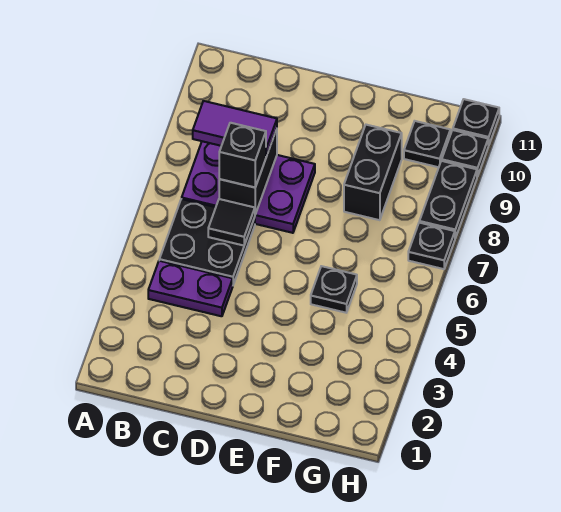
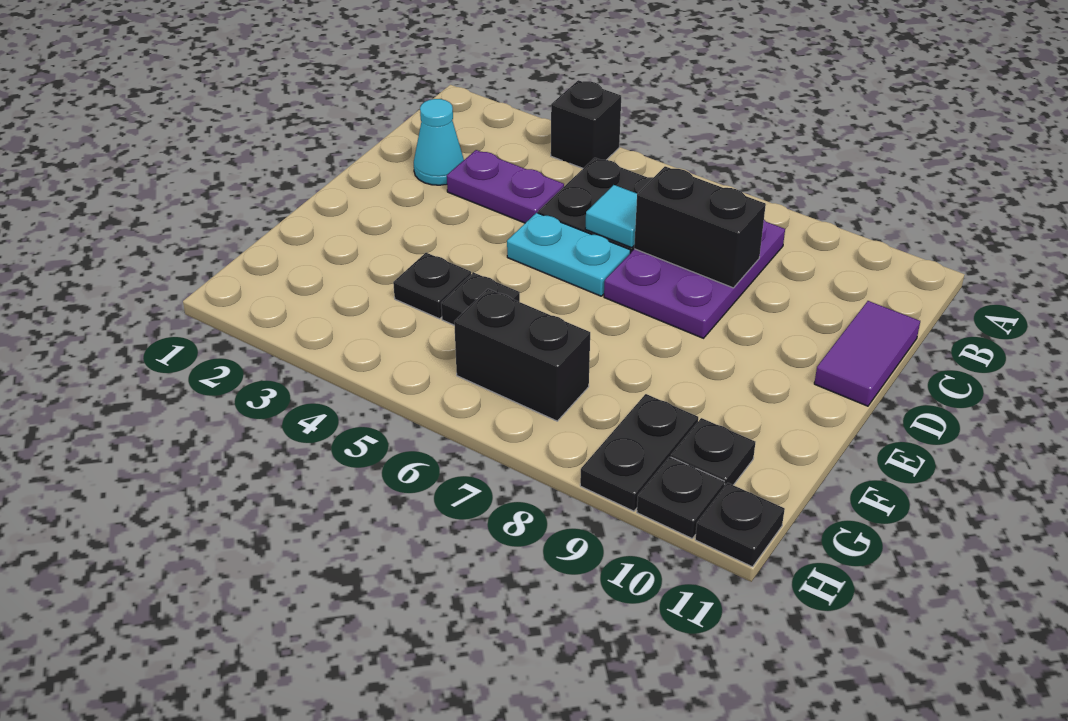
purple 1x2 plate [148,261,233,316] -> purple 1x2 plate turned to [447,150,564,223]
purple 1x2 tile [193,101,277,156] -> purple 1x2 tile moved to [814,301,920,406]
none -> cyan 1x1 cone [414,99,464,185]
black 1x1 tile [208,199,255,246] -> cyan 1x1 tile [585,185,637,248]
black 1x1 brick [219,123,266,187] -> black 1x1 brick moved to [551,80,621,168]
none -> cyan 1x2 plate [507,213,630,296]
black 1x2 brick [344,125,402,220] -> black 1x2 brick moved to [454,289,590,421]
black 1x1 plate [408,223,455,269] -> black 1x1 plate moved to [393,253,471,319]
black 1x2 plate [419,161,477,238] -> black 1x2 plate turned to [580,394,698,511]

